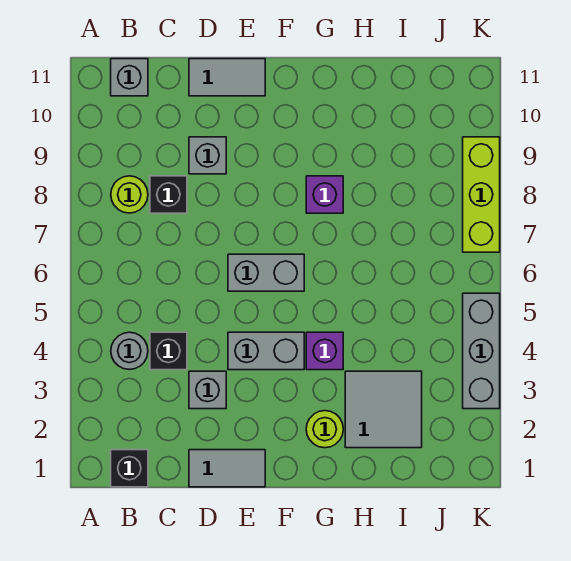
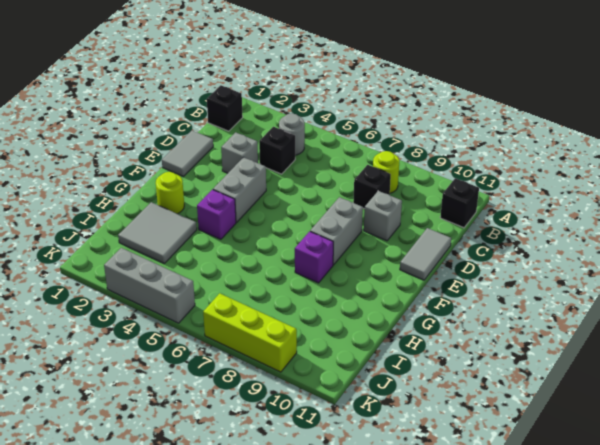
grey 1x1 brick [111,59,148,96] -> black 1x1 brick [440,178,479,228]
grey 1x2 brick [228,254,304,291] -> grey 1x2 brick moved to [310,197,363,265]

